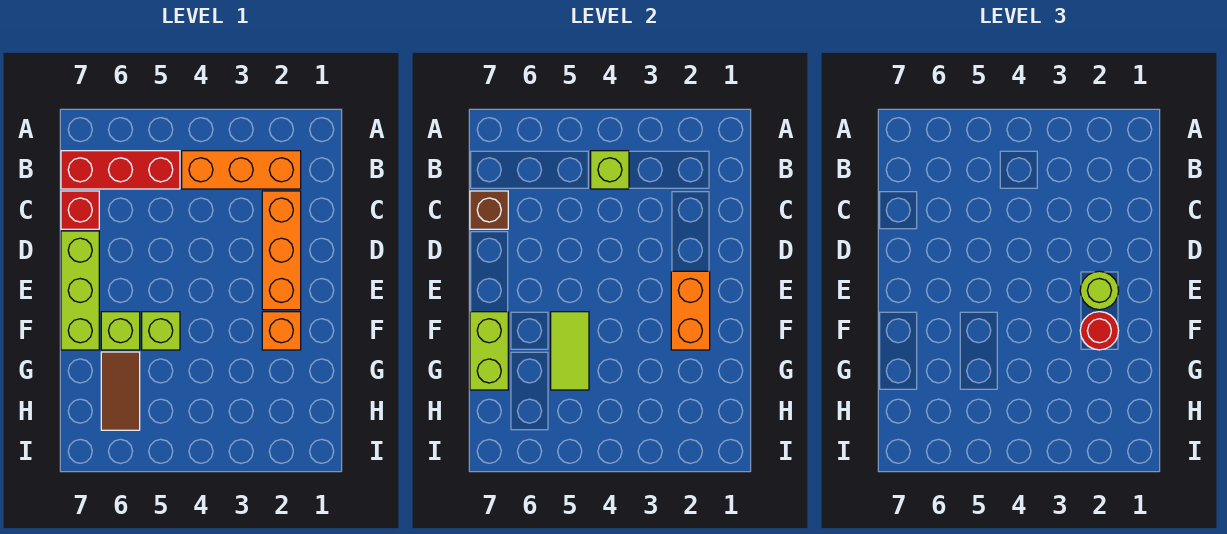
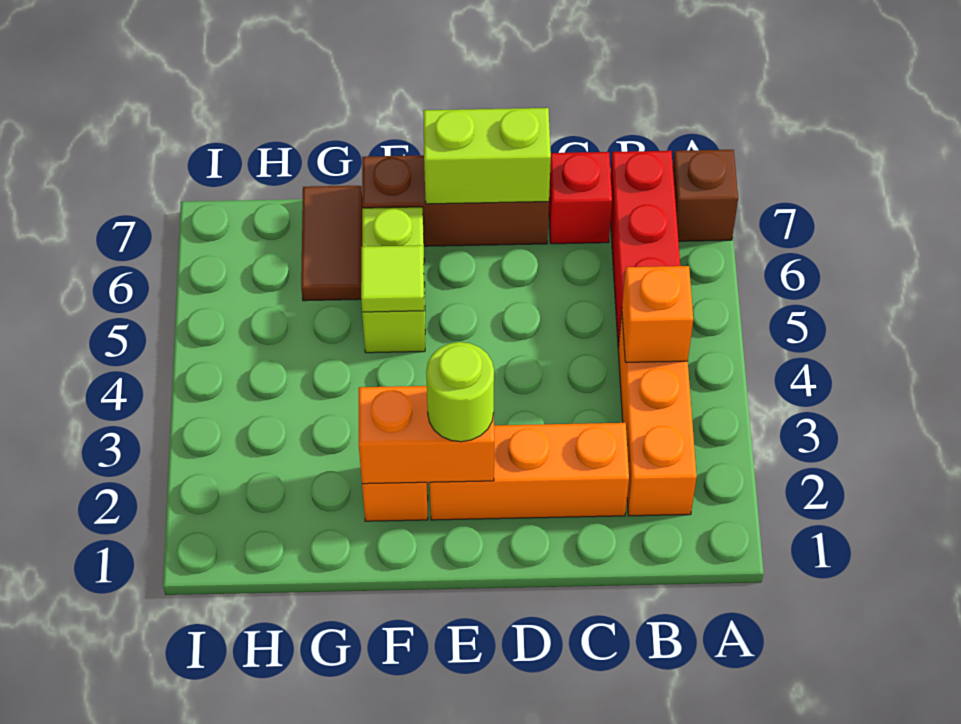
lime 1x1 brick [591,151,629,189] -> orange 1x1 brick [622,266,693,362]
brown 1x1 brick [470,191,508,229] -> brown 1x1 brick moved to [673,150,738,241]
lime 1x3 brick [61,231,99,350] -> brown 1x3 brick [362,155,549,246]
red 1x1 round brick [1080,312,1119,350] -> none
lime 1x2 tile [551,312,589,390] -> lime 1x1 tile [361,245,424,312]
lime 1x2 brick [470,312,508,390] -> lime 1x2 brick moved to [423,108,551,204]
brown 1x2 tile [101,352,140,430] -> brown 1x2 tile turned to [301,186,362,301]

